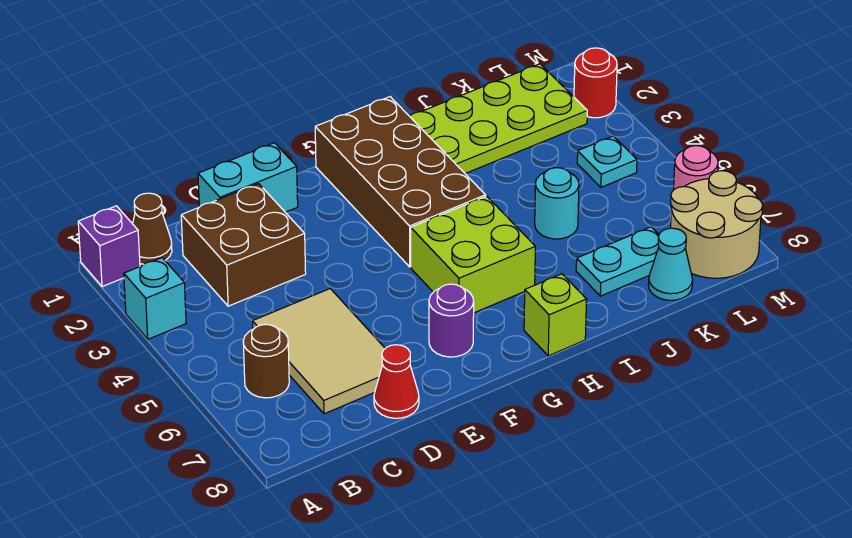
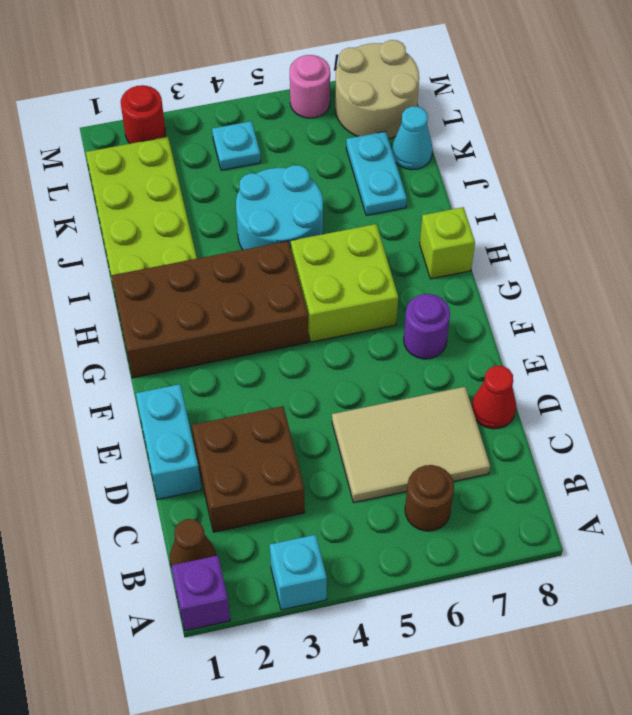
cyan 1x1 round brick [535,168,579,239] -> cyan 2x2 round brick [236,165,323,250]

